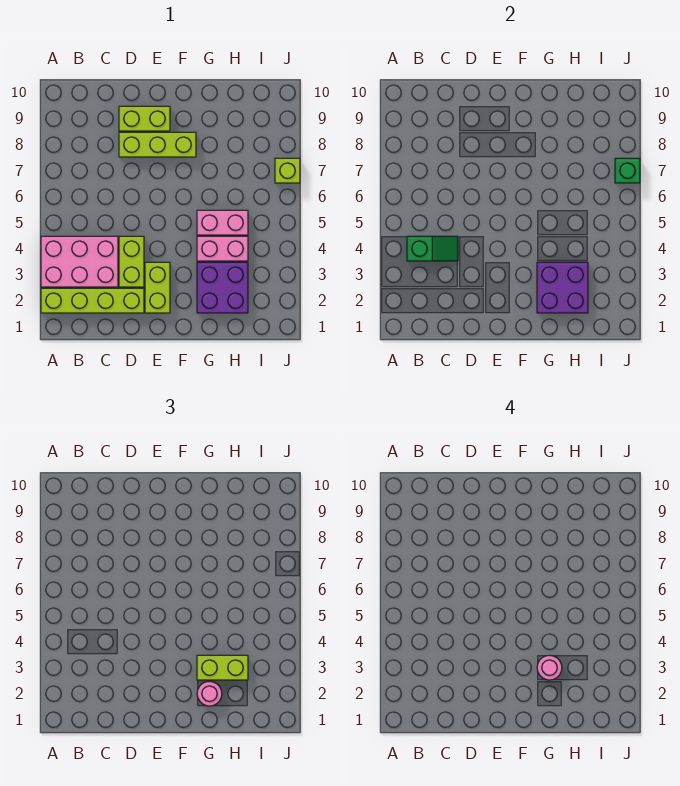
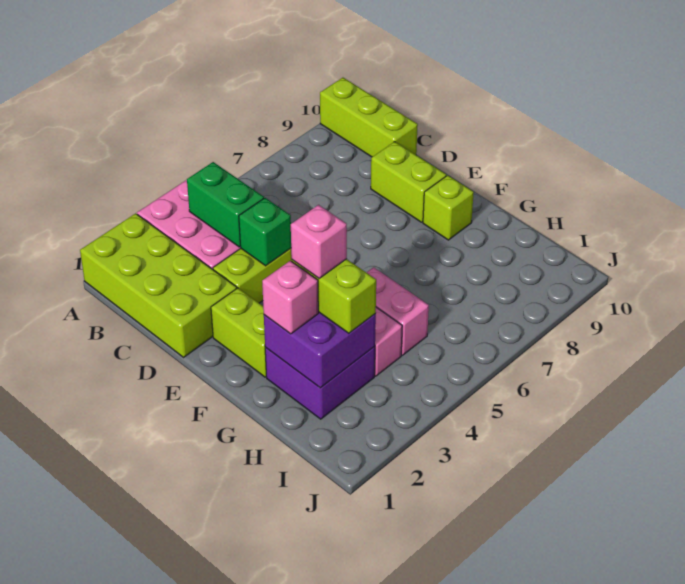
lime 1x4 brick [41,288,144,313] -> lime 2x4 brick [80,213,237,357]
green 1x2 slope [407,236,458,261] -> green 1x2 brick [187,162,264,247]
lime 1x3 brick [119,132,196,157] -> lime 1x3 brick moved to [320,78,418,157]
lime 1x2 brick [145,262,170,313] -> lime 1x2 brick turned to [211,288,266,377]
pink 1x1 round brick [197,681,222,706] -> pink 1x1 brick [262,261,318,334]
pink 1x1 round brick [537,655,562,680] -> pink 1x1 brick [291,205,347,278]
lime 1x1 brick [275,158,300,183] -> lime 1x1 brick moved to [423,175,474,240]
green 1x1 brick [615,158,640,183] -> green 1x1 brick moved to [239,198,291,266]

